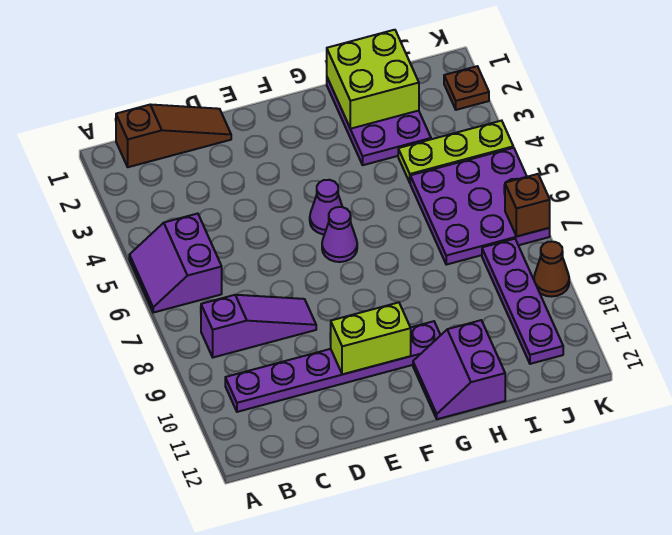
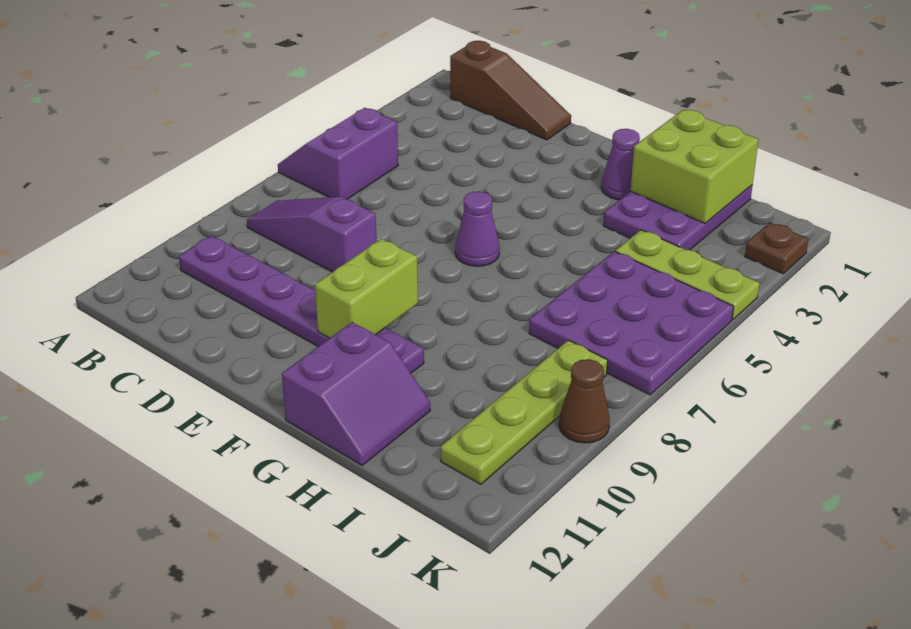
purple 1x3 slope [201,295,316,357] -> purple 1x3 slope turned to [247,197,377,272]
lime 1x2 brick [331,302,411,374] -> lime 1x2 brick turned to [315,239,418,338]
purple 1x1 cone [310,180,342,234] -> purple 1x1 cone moved to [601,129,640,200]
purple 2x2 slope [413,320,505,419] -> purple 2x2 slope turned to [282,322,430,465]
purple 1x4 plate [482,239,563,364] -> lime 1x4 plate [441,340,608,484]
brown 1x1 brick [505,174,550,236] -> none

